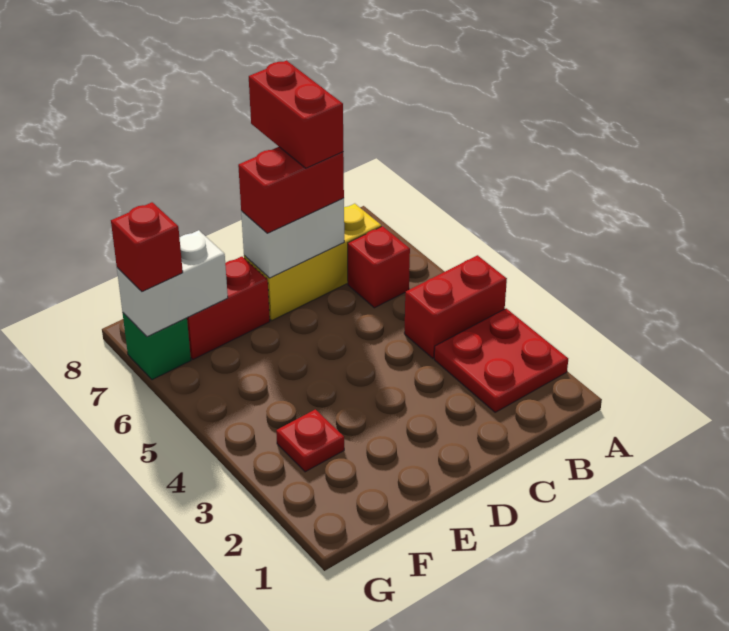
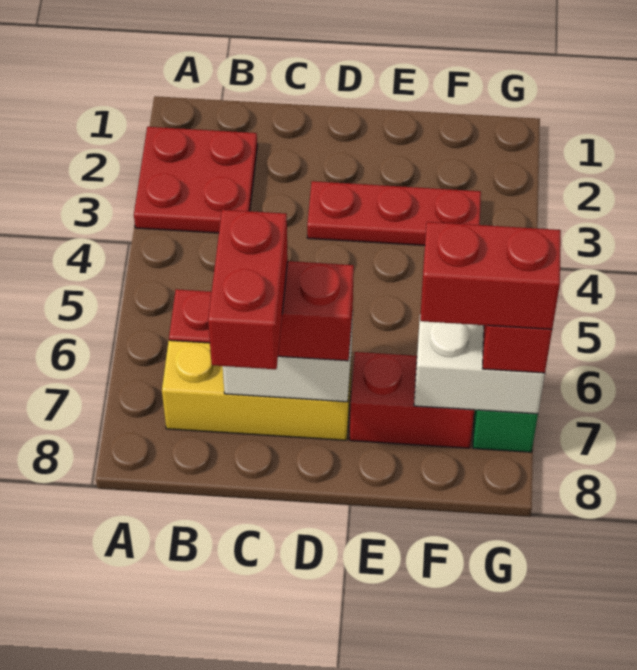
red 1x2 brick [404,255,507,358] -> red 1x2 brick moved to [420,222,561,329]
red 1x1 plate [276,409,344,472] -> red 1x3 plate [307,181,481,245]

